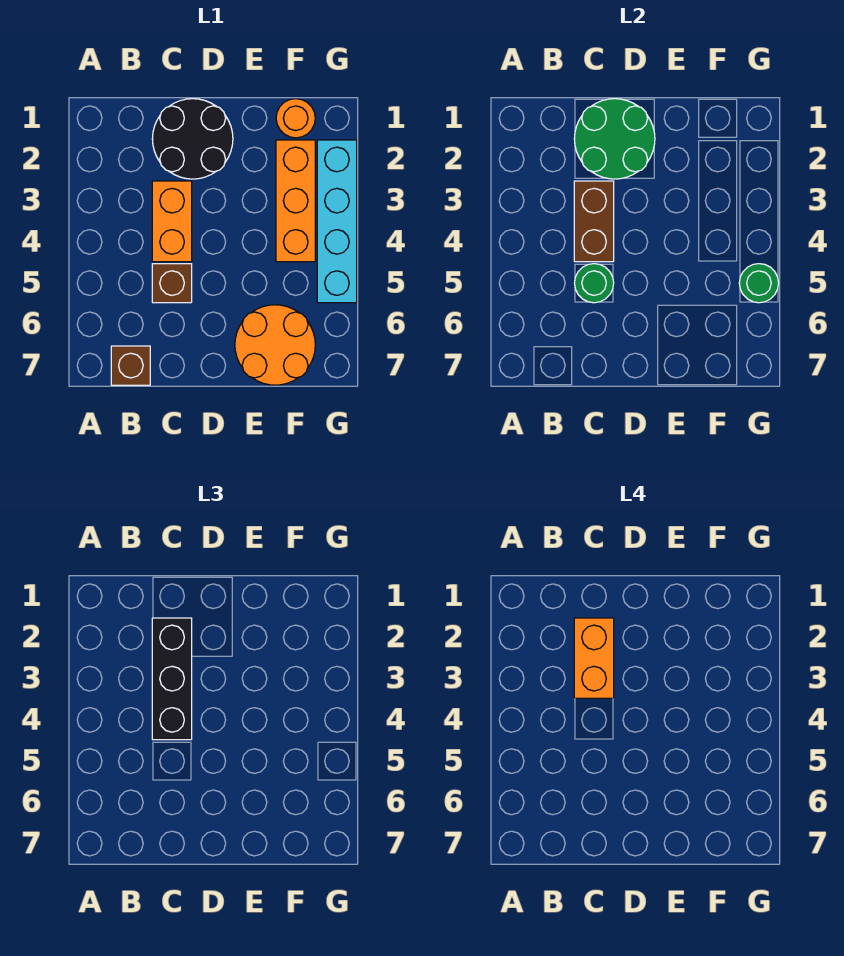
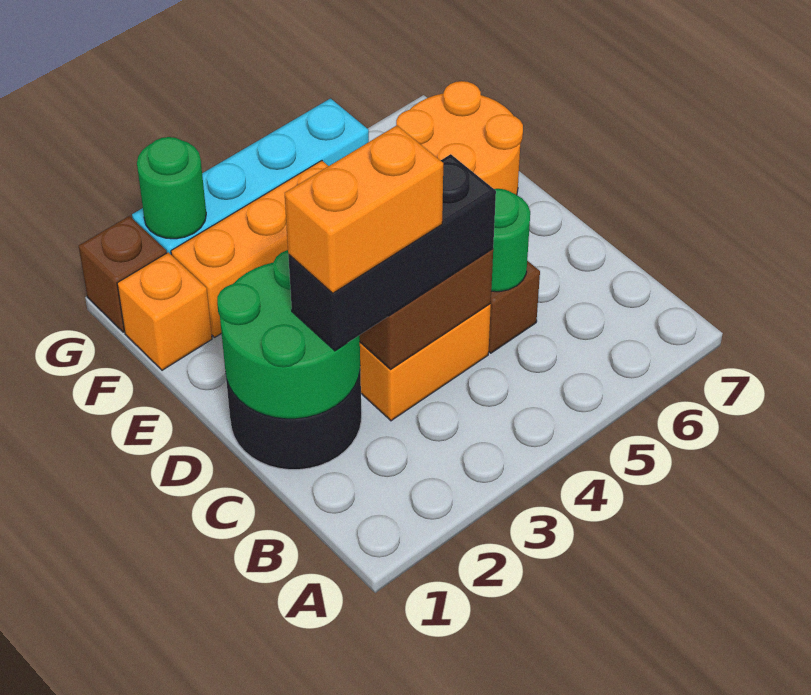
brown 1x1 brick [111,346,150,385] -> brown 1x1 brick moved to [79,216,167,332]
orange 1x1 round brick [276,99,315,138] -> orange 1x1 brick [117,252,212,370]
green 1x1 round brick [739,264,779,303] -> green 1x1 round brick moved to [137,137,206,239]

